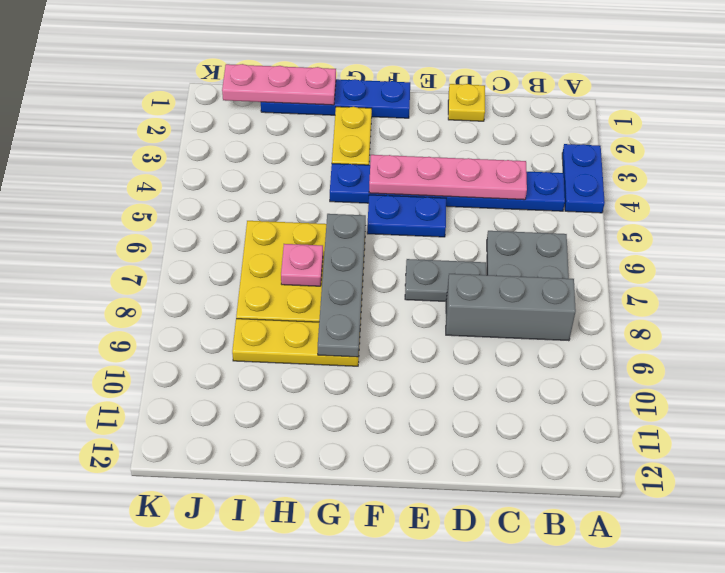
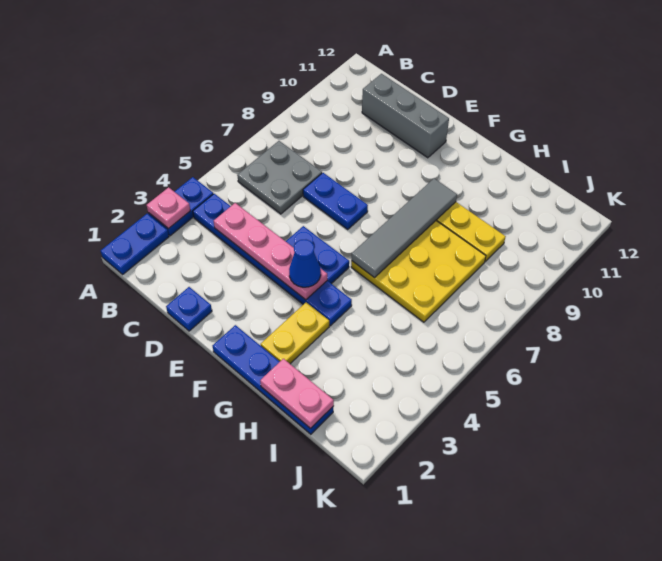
none -> blue 1x2 plate [101,214,169,274]
grey 1x3 brick [446,274,576,341] -> grey 1x3 brick moved to [362,74,449,158]
yellow 1x1 plate [448,84,485,121] -> blue 1x1 plate [166,287,212,331]
grey 1x2 plate [405,259,486,301] -> blue 1x2 plate [303,173,368,229]
none -> blue 1x1 cone [289,240,321,287]
grey 1x4 plate [318,214,366,357] -> grey 1x4 tile [351,179,457,278]
pink 1x3 plate [222,64,336,105] -> pink 1x2 plate [260,359,334,428]
pink 1x1 plate [281,244,323,286] -> pink 1x1 plate moved to [147,187,190,229]

